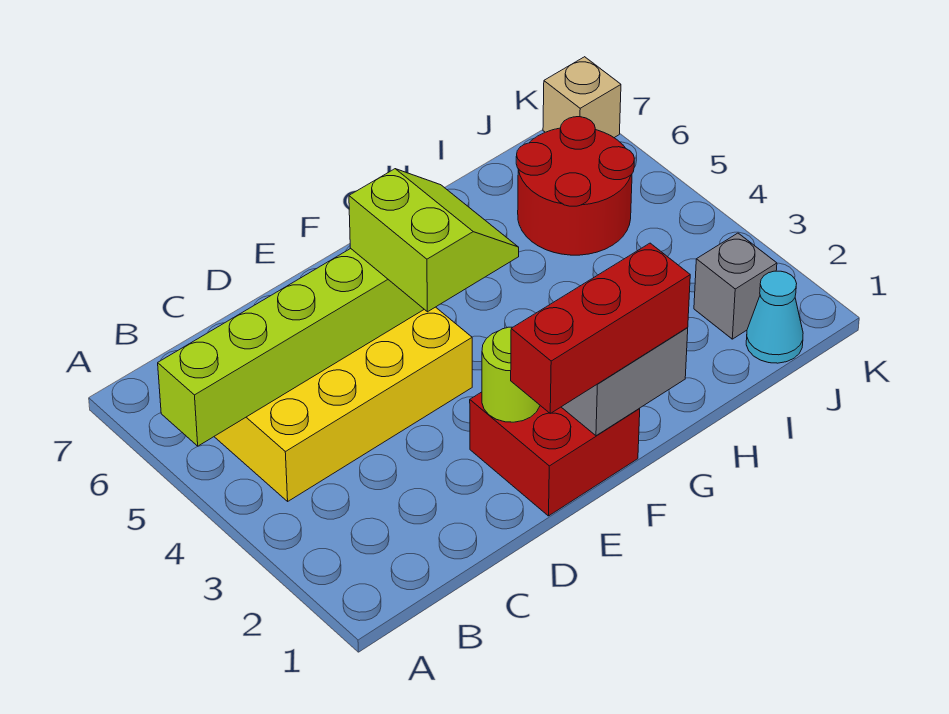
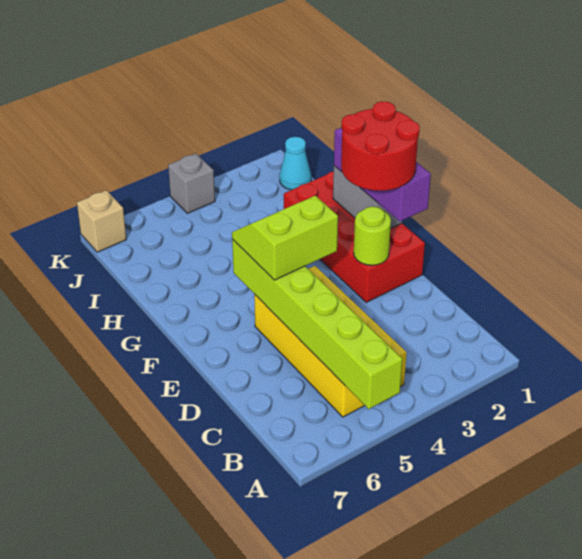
red 2x2 brick [470,392,640,516] -> red 2x4 brick [284,171,425,302]
red 1x3 brick [511,243,690,413] -> purple 1x3 brick [334,128,431,221]
red 2x2 round brick [516,117,634,255] -> red 2x2 round brick moved to [341,101,420,191]
grey 1x1 brick [694,233,777,339] -> grey 1x1 brick moved to [168,154,215,213]

